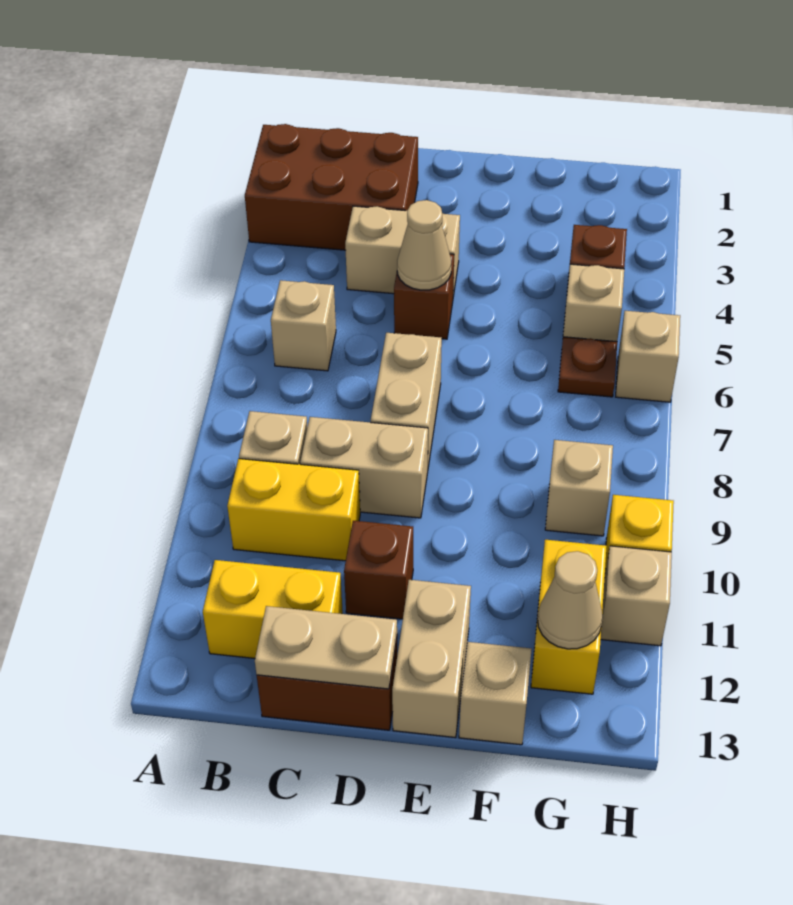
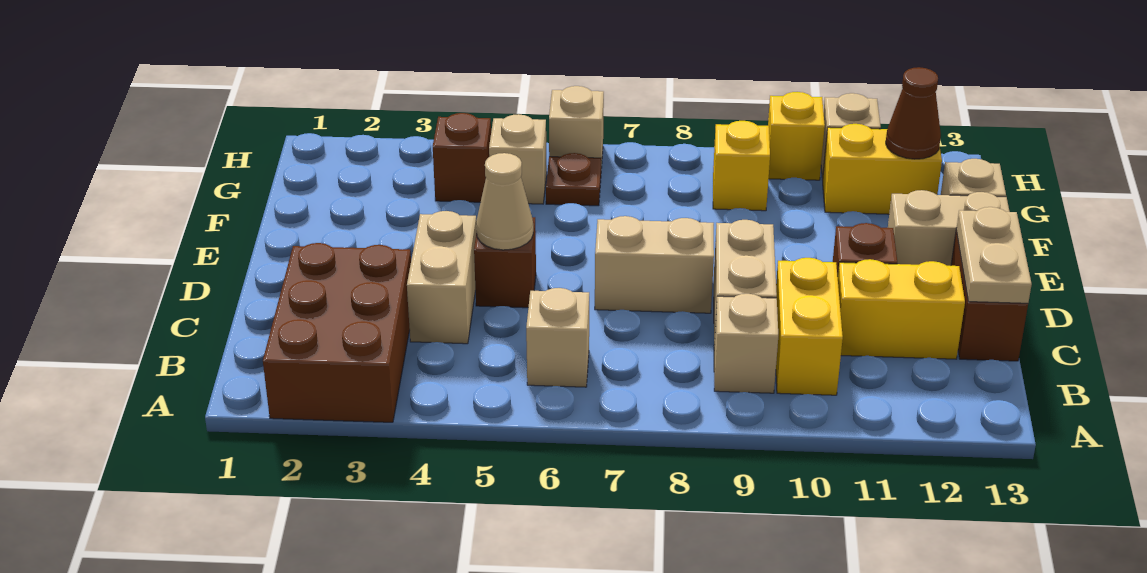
yellow 1x2 brick [203,560,343,658] -> yellow 1x2 brick turned to [838,259,965,359]
tan 1x1 brick [545,440,613,536] -> yellow 1x1 brick [713,121,770,211]
tan 1x1 cone [538,551,603,649] -> brown 1x1 cone [886,67,941,159]

